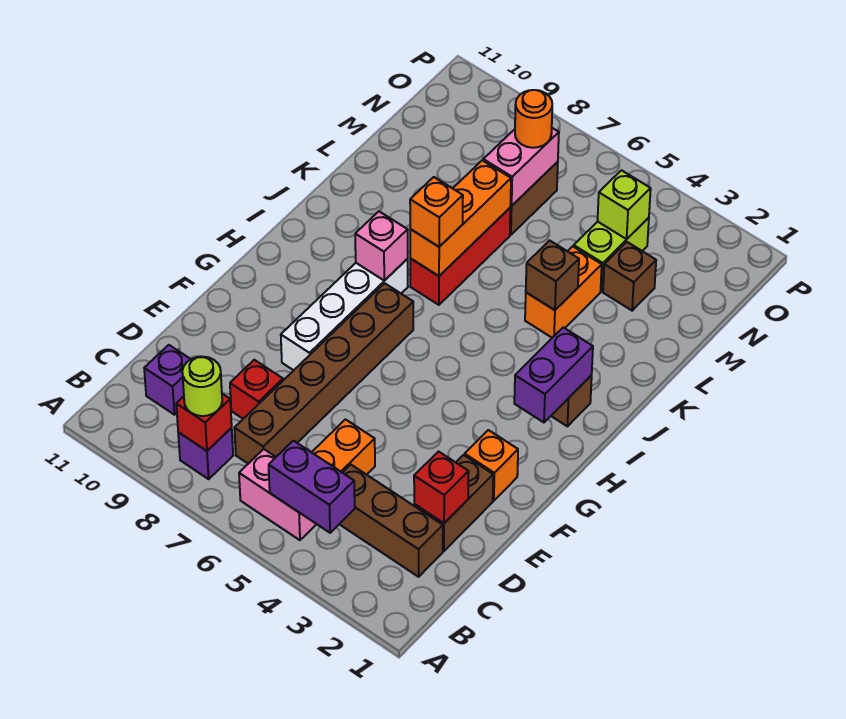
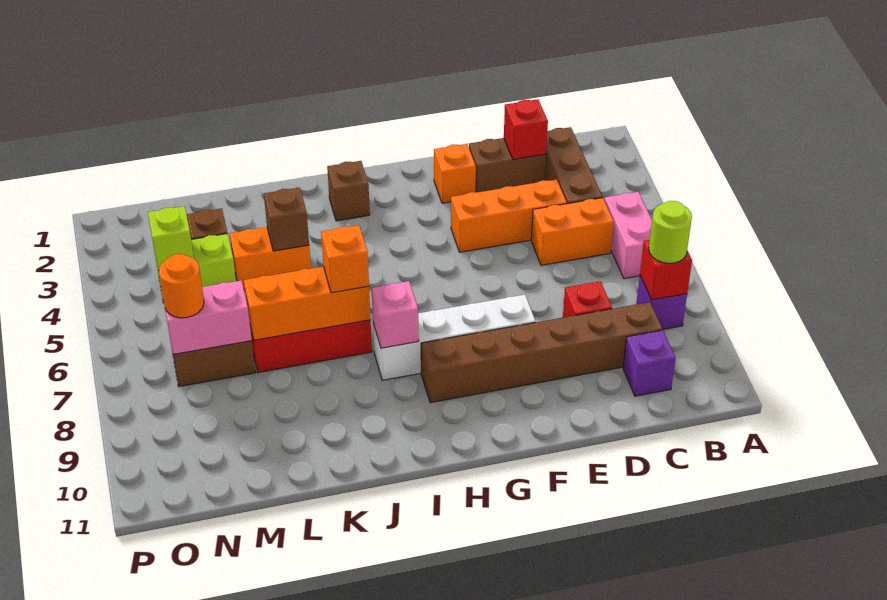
purple 1x2 brick [269,441,355,533] -> none
brown 1x6 brick [234,283,413,464] -> brown 1x6 brick moved to [421,302,662,403]
none -> orange 1x3 brick [451,179,567,252]
purple 1x2 brick [514,327,593,422] -> none

